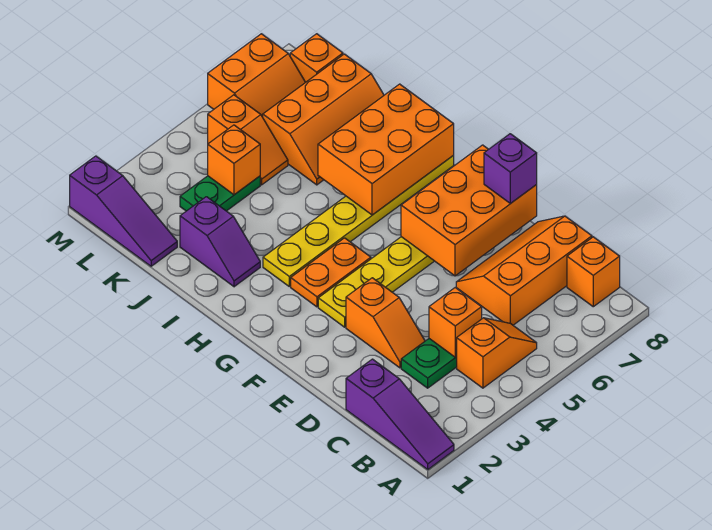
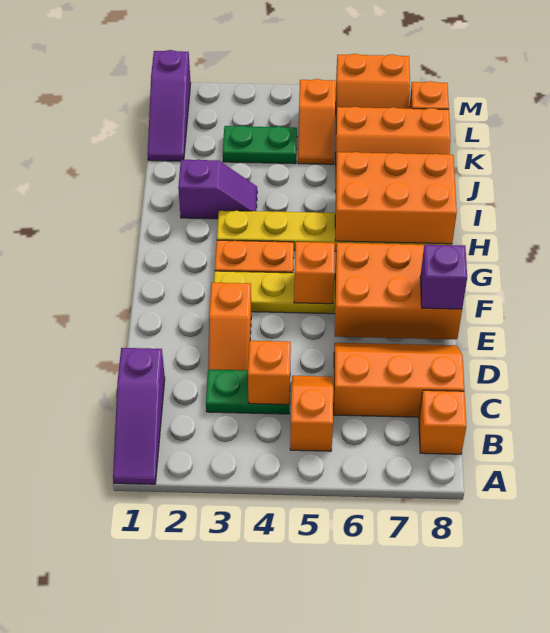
orange 1x2 slope [457,318,537,388] -> orange 1x2 slope turned to [290,376,333,451]
purple 1x2 slope [180,197,260,287] -> purple 1x2 slope turned to [178,159,257,219]
orange 1x1 brick [208,125,260,195] -> orange 1x1 brick moved to [294,242,335,304]

